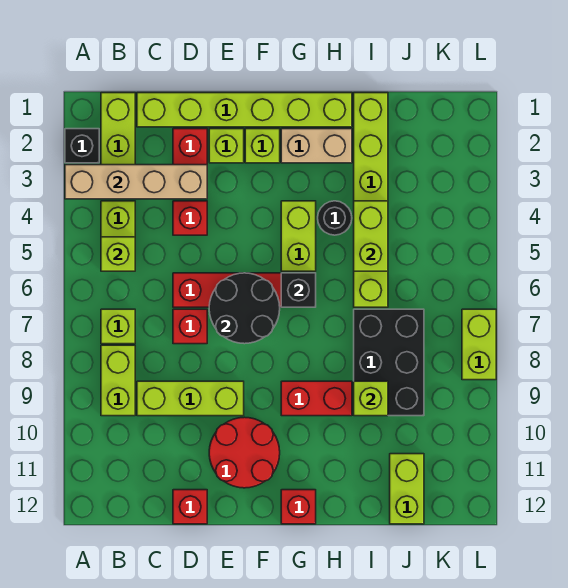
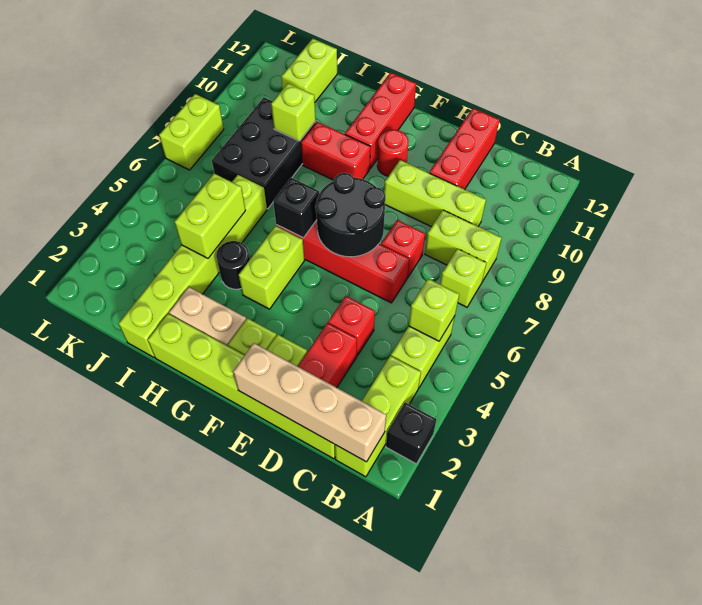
tan 1x4 brick [65,165,207,199] -> tan 1x4 brick moved to [233,343,386,462]
lime 1x2 brick [101,345,135,416] -> lime 1x2 brick turned to [425,210,501,282]
red 1x1 brick [173,490,207,524] -> red 1x3 brick [429,108,499,189]
red 2x2 round brick [209,417,280,488] -> red 1x1 round brick [377,130,409,176]
red 1x1 brick [281,490,316,524] -> red 1x3 brick [345,73,416,168]

